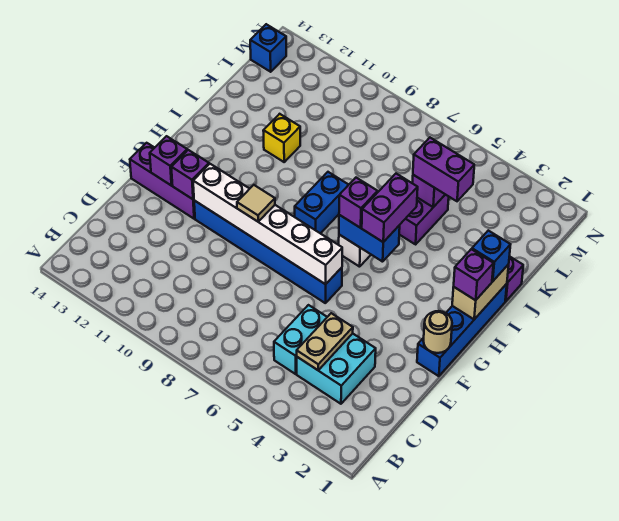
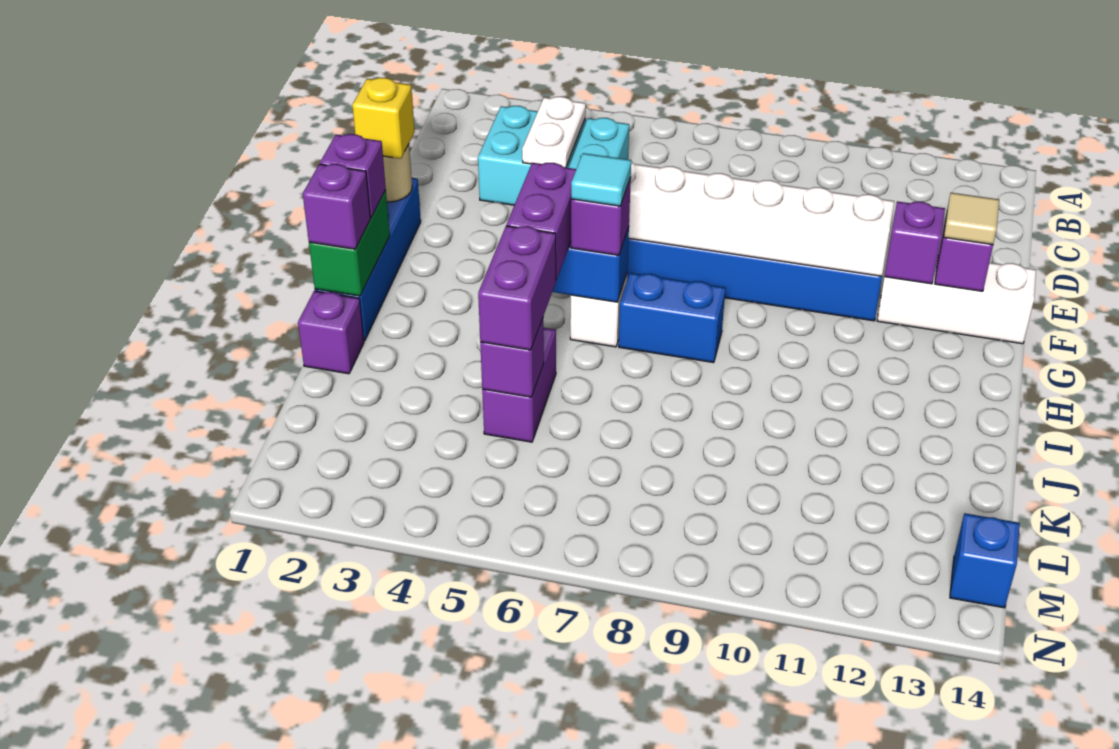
tan 1x2 plate [297,313,353,370] -> white 1x2 plate [522,97,586,167]
tan 1x1 tile [237,185,275,222] -> tan 1x1 tile moved to [944,193,999,245]
purple 1x3 brick [130,143,195,219] -> white 1x3 brick [877,257,1036,344]
tan 1x2 brick [452,264,509,319] -> green 1x2 brick [309,190,390,296]
none -> cyan 1x1 tile [571,153,631,206]
blue 1x2 brick [295,172,348,234] -> blue 1x2 brick turned to [619,273,726,363]
blue 1x1 brick [472,231,511,281] -> purple 1x1 brick [303,164,371,249]
yellow 1x1 brick [263,114,300,162] -> yellow 1x1 brick moved to [352,78,415,159]
purple 1x2 brick [413,138,474,201] -> purple 1x2 brick turned to [478,226,556,350]

